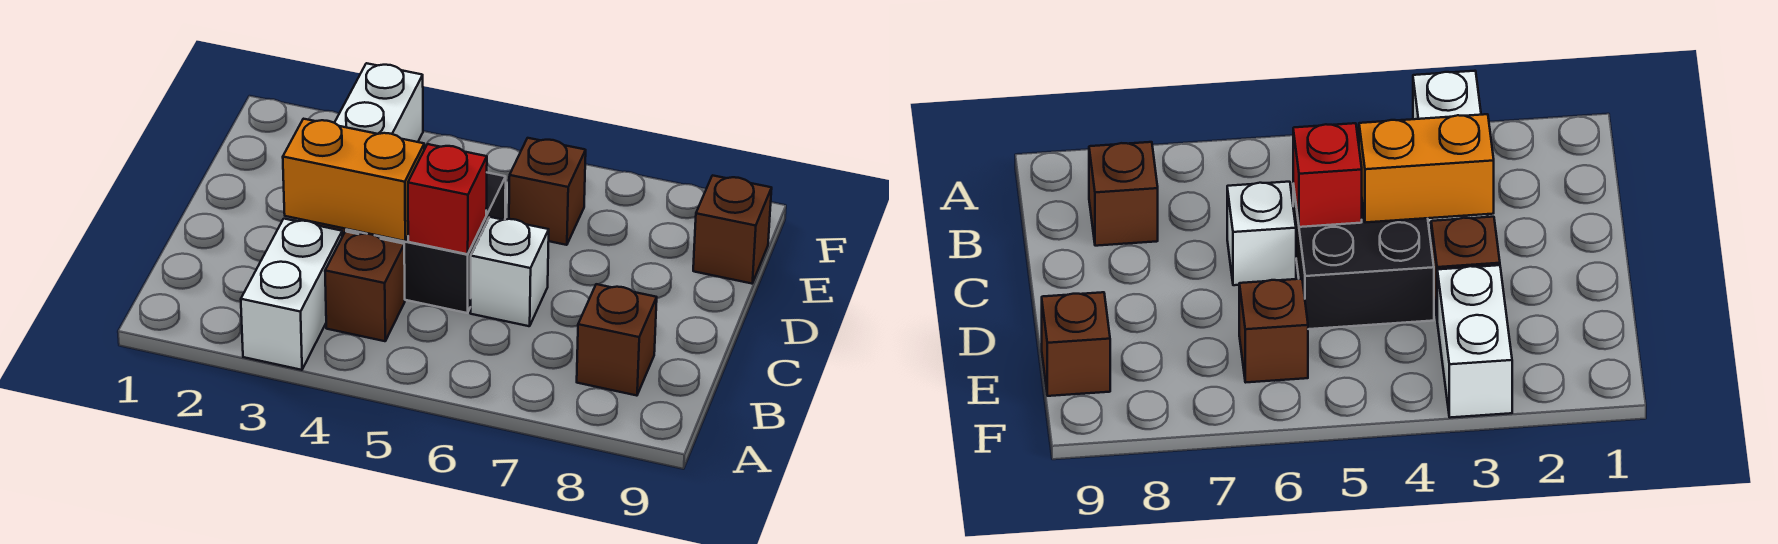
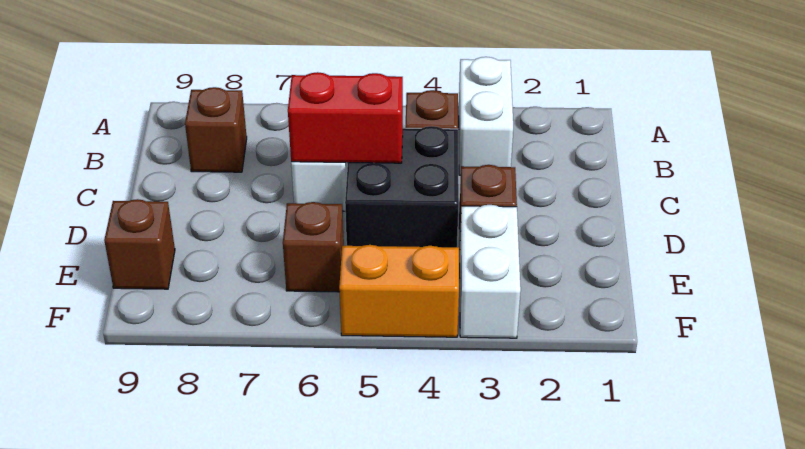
orange 1x2 brick [283,119,424,241] -> orange 1x2 brick moved to [339,245,459,337]
red 1x1 brick [408,144,487,254] -> red 1x2 brick [288,72,403,163]

